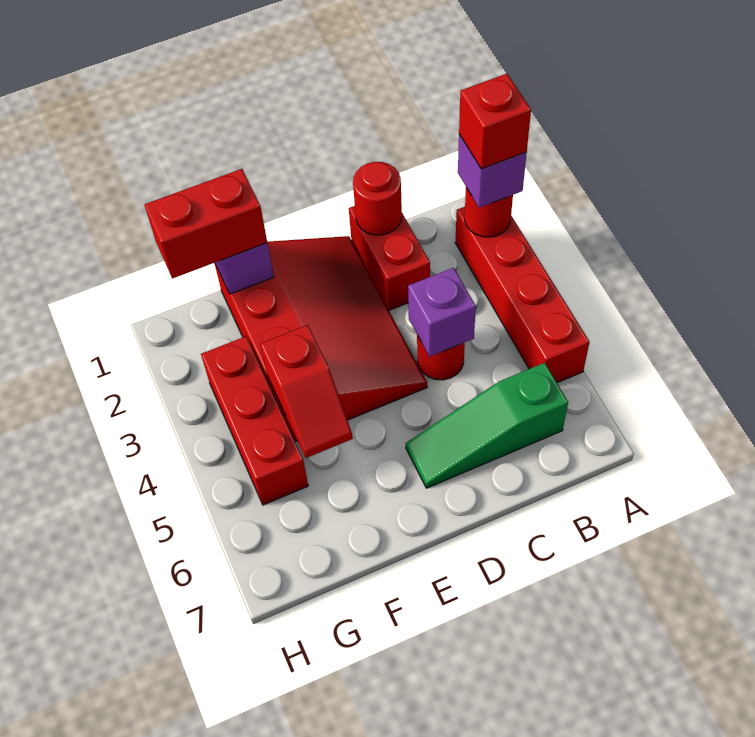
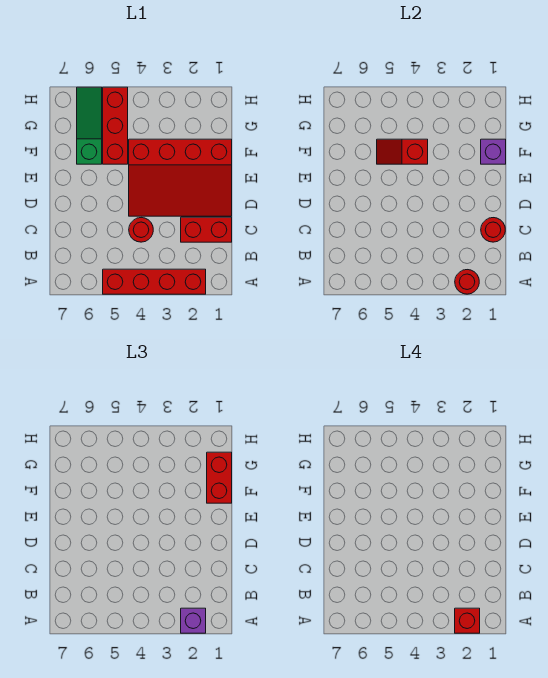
green 1x3 slope [406,363,568,488] -> green 1x3 slope moved to [77,87,102,164]
purple 1x1 brick [408,268,476,357] -> none
red 1x3 brick [201,336,308,505] -> red 1x3 brick turned to [103,87,128,164]

